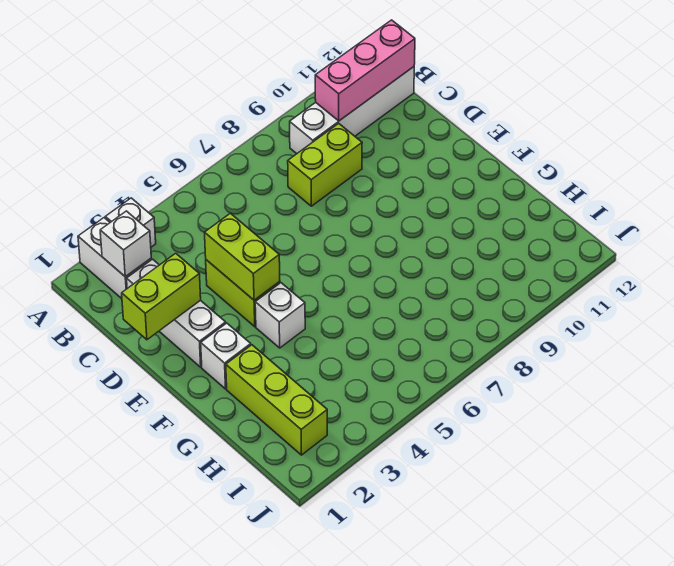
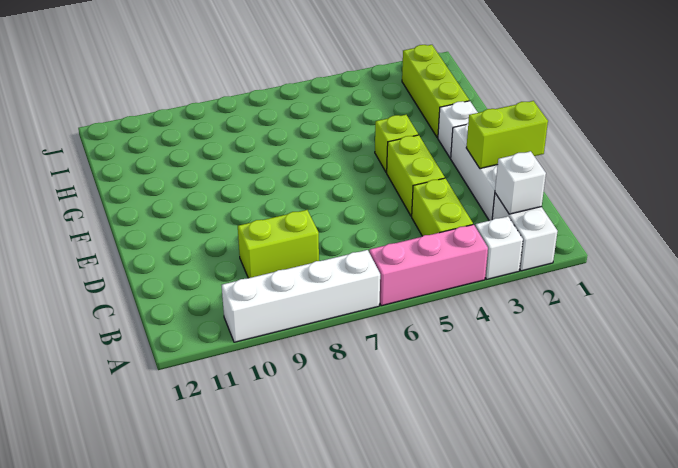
white 1x4 brick [290,67,414,154] -> white 1x4 brick moved to [222,250,380,342]
pink 1x3 brick [315,20,415,121] -> pink 1x3 brick moved to [369,224,488,306]
lime 1x2 brick [205,213,280,300] -> lime 1x2 brick moved to [412,178,473,236]
white 1x1 brick [255,283,305,348] -> lime 1x1 brick [375,115,418,173]

